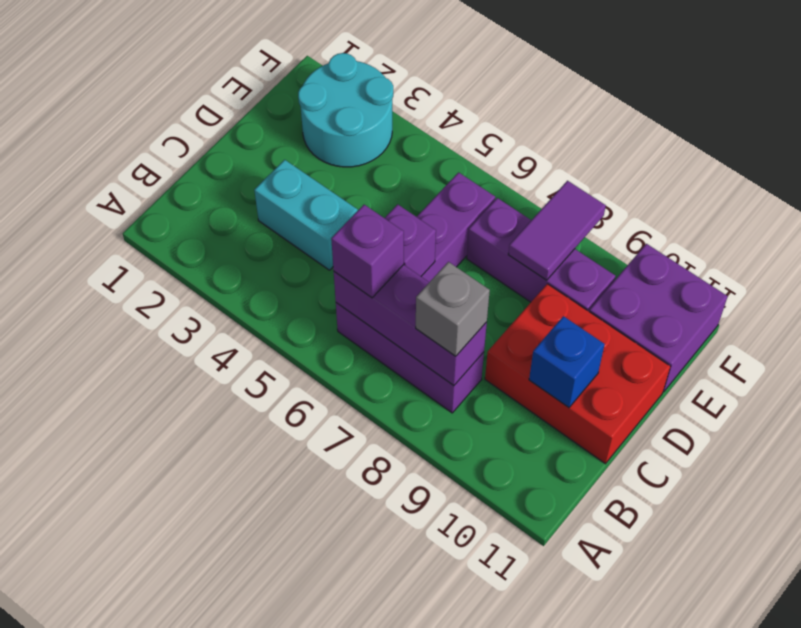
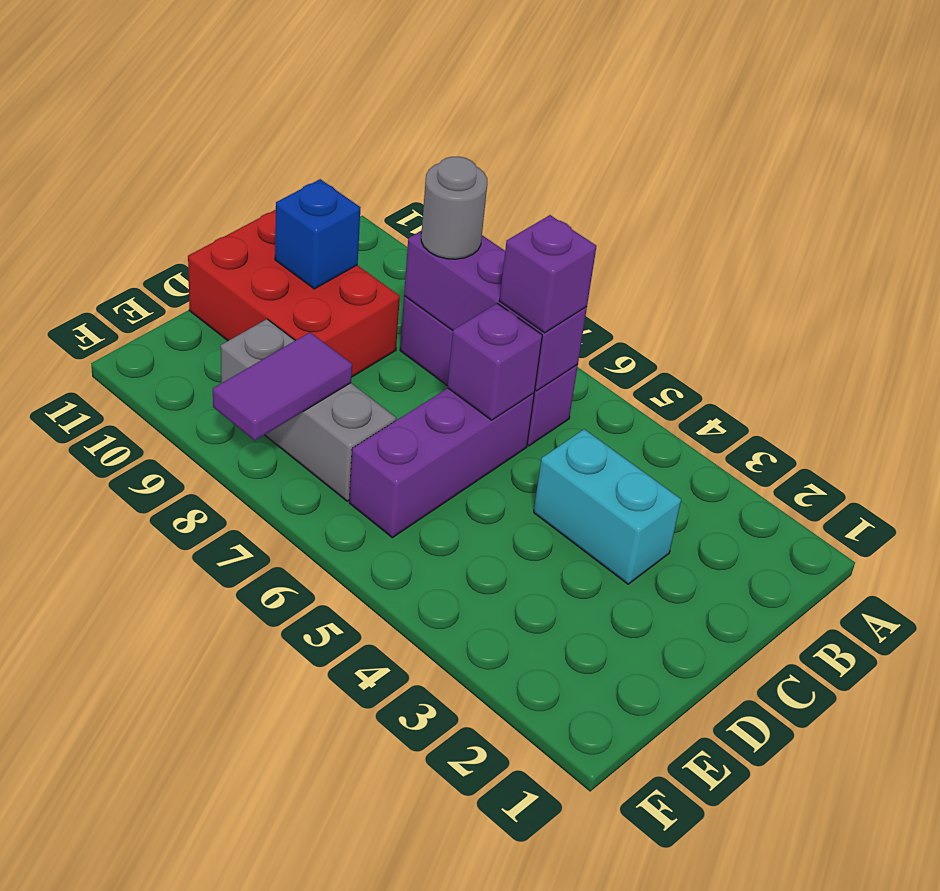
grey 1x1 brick [416,262,490,356] -> grey 1x1 round brick [421,157,487,259]
cyan 2x2 round brick [298,53,393,167] -> none
purple 1x3 brick [467,198,615,311] -> grey 1x3 brick [221,319,396,501]
purple 2x2 brick [589,244,728,392] -> none

